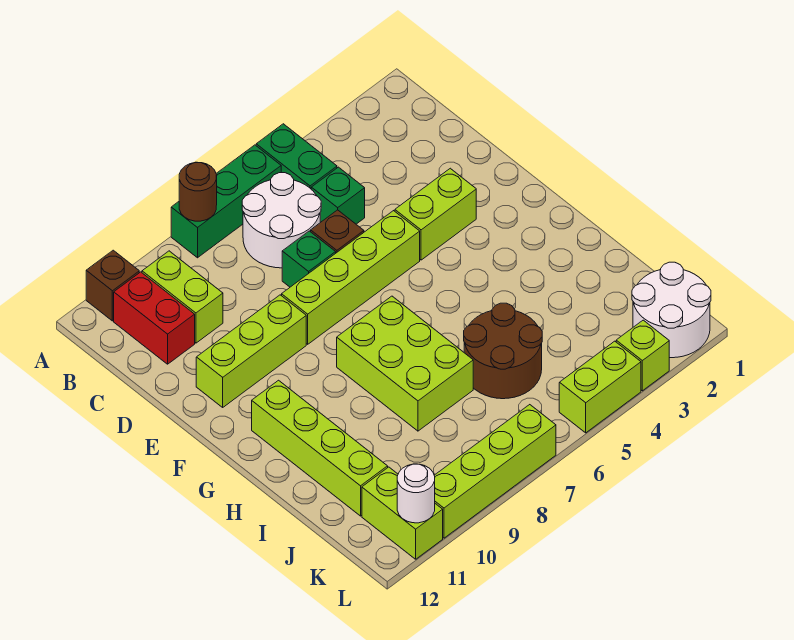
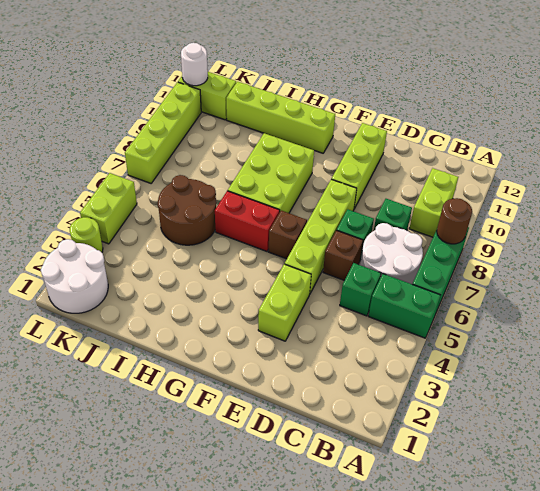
brown 1x1 brick [86,250,139,321] -> brown 1x1 brick moved to [268,210,307,259]
lime 1x2 brick [142,251,223,343] -> lime 1x2 brick turned to [409,168,458,237]
red 1x2 brick [114,272,195,364] -> red 1x2 brick moved to [215,191,280,251]
none -> green 1x1 brick [374,199,412,230]
lime 2x3 brick [337,296,473,431] -> lime 2x3 brick turned to [228,133,314,213]
lime 1x1 brick [616,320,669,391] -> lime 1x1 round brick [70,217,103,252]

